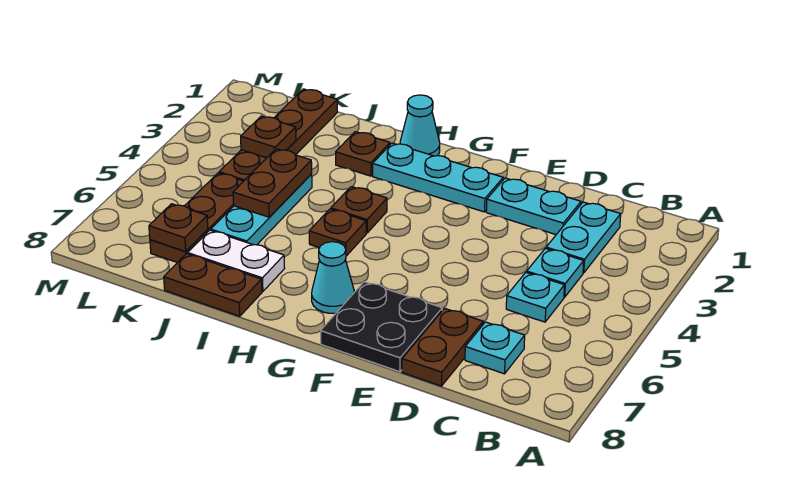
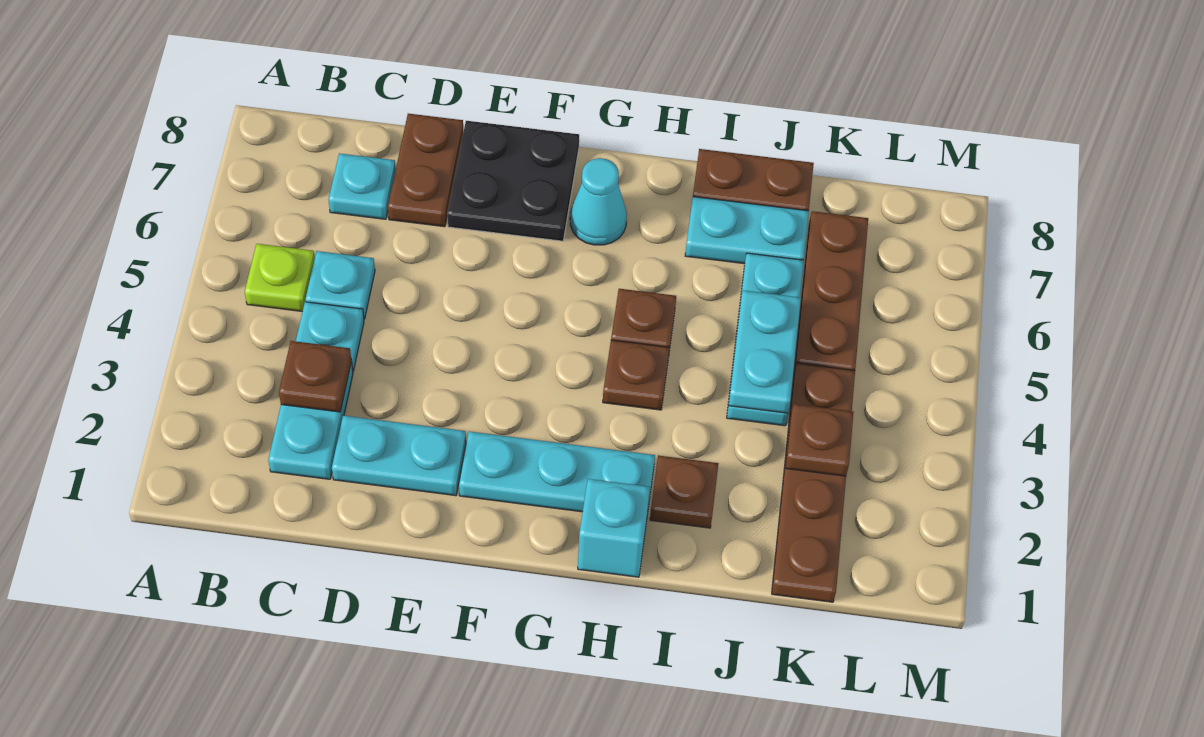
none -> lime 1x1 plate [245,244,315,312]
cyan 1x1 cone [400,95,440,156] -> cyan 1x1 brick [578,479,650,577]
white 1x2 plate [188,230,285,292] -> cyan 1x2 plate [685,197,809,264]
brown 1x2 plate [233,149,312,217] -> cyan 1x2 plate [728,290,801,413]
brown 1x1 plate [149,204,208,251] -> brown 1x1 plate moved to [279,341,351,412]

